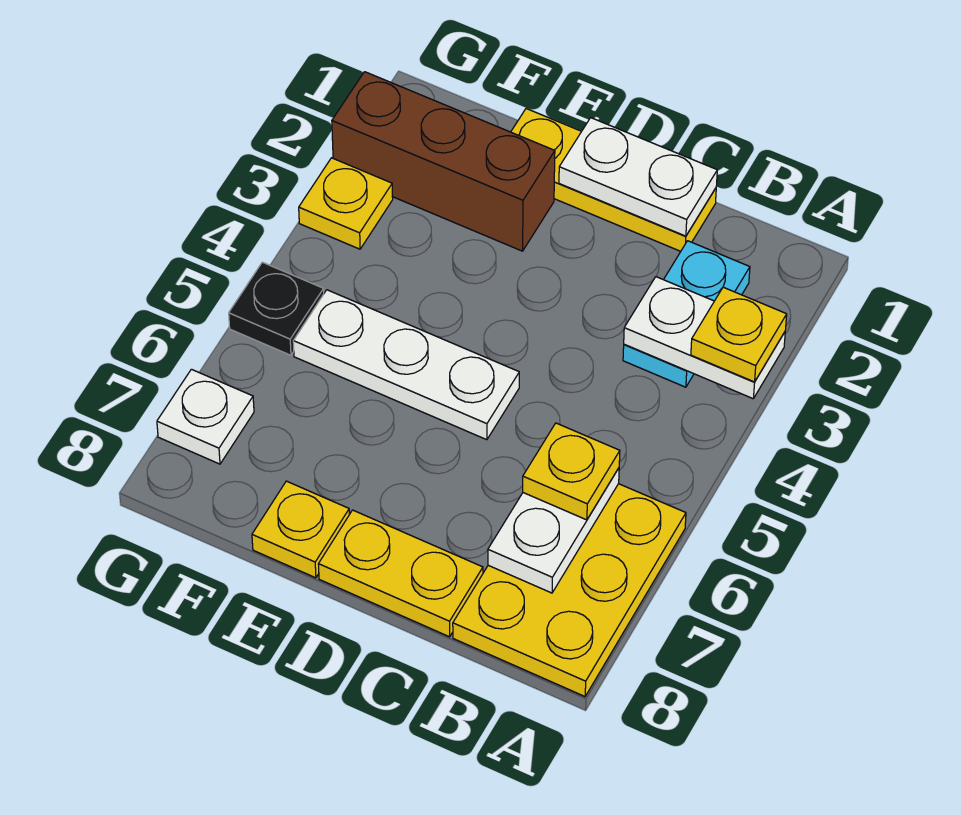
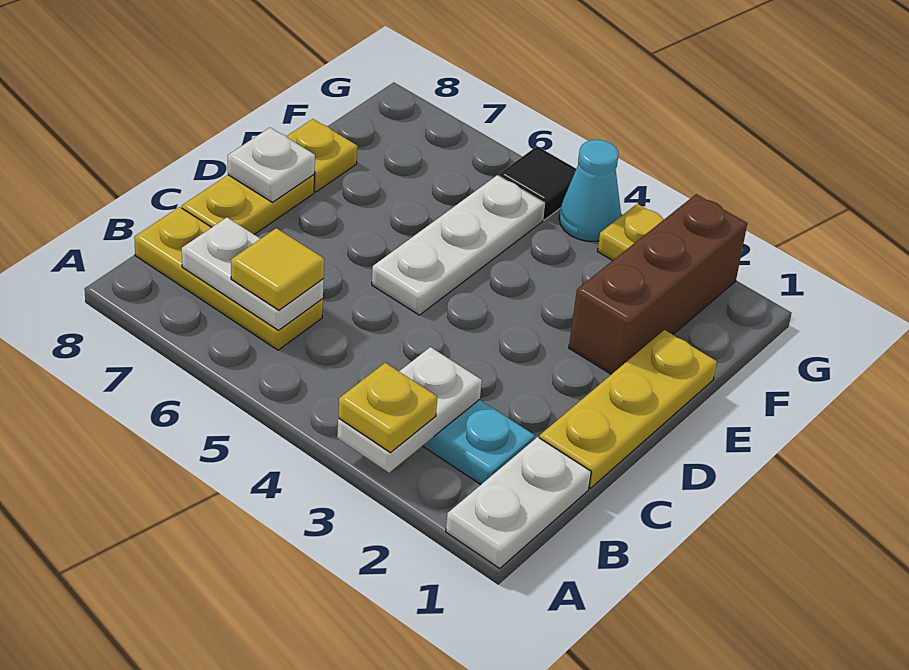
yellow 2x3 plate [453,484,686,696] -> yellow 1x3 plate [134,207,323,350]
yellow 1x1 plate [523,423,620,520] -> yellow 1x1 tile [231,228,324,310]
white 1x2 plate [559,118,717,236] -> white 1x2 plate moved to [446,437,591,569]
none -> cyan 1x1 cone [559,140,621,241]
black 1x1 plate [229,262,324,355] -> black 1x1 tile [499,146,576,220]
white 1x1 plate [157,369,254,464] -> white 1x1 plate moved to [228,128,315,202]

